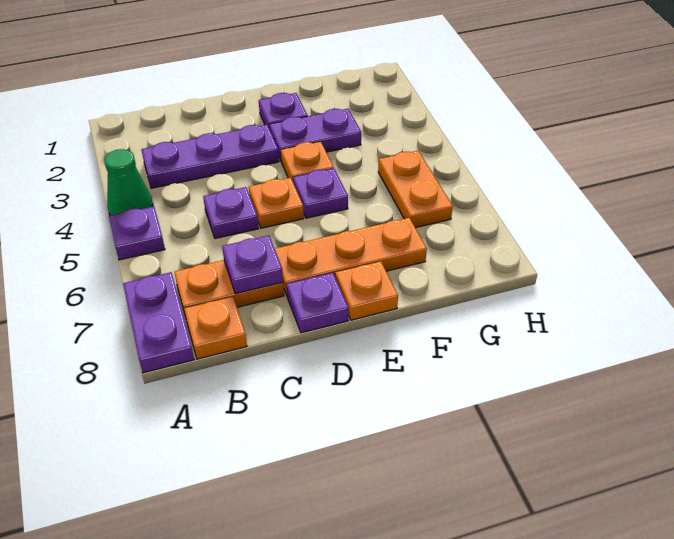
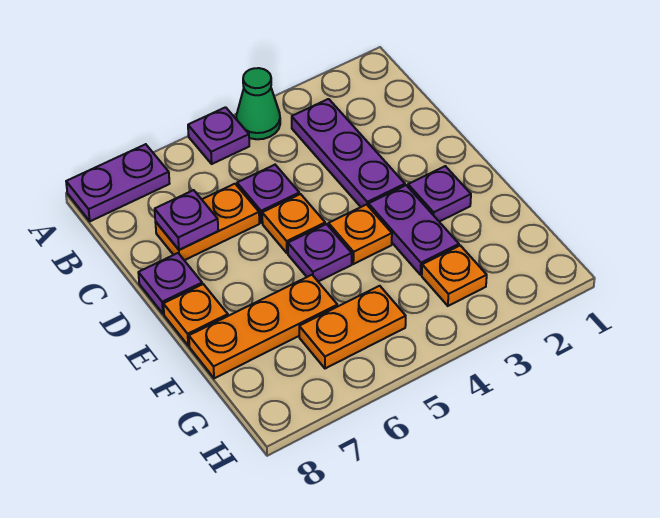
orange 1x2 plate [174,260,284,317] -> orange 1x2 plate turned to [155,184,259,260]
orange 1x1 plate [184,297,247,359] -> orange 1x1 plate moved to [422,246,487,306]
orange 1x3 plate [275,218,427,295] -> orange 1x3 plate turned to [189,275,337,378]

